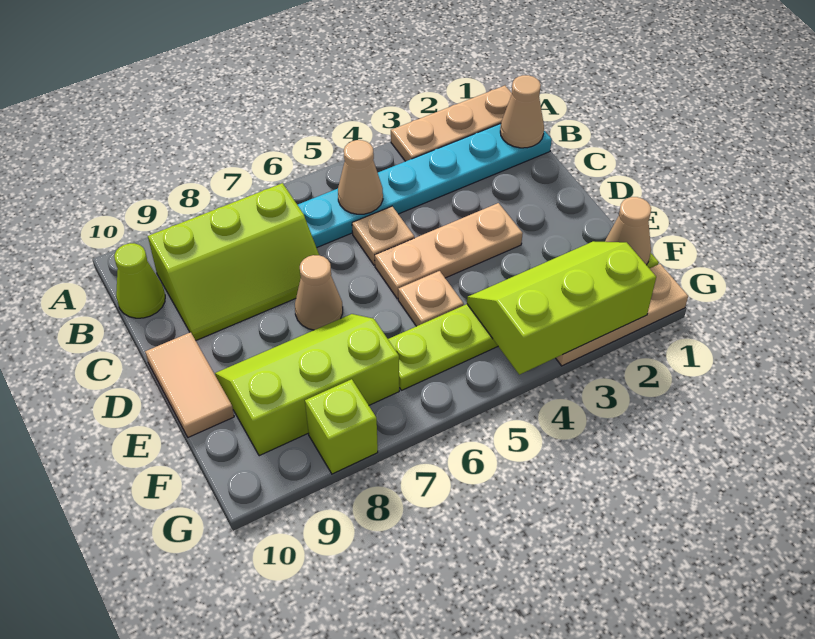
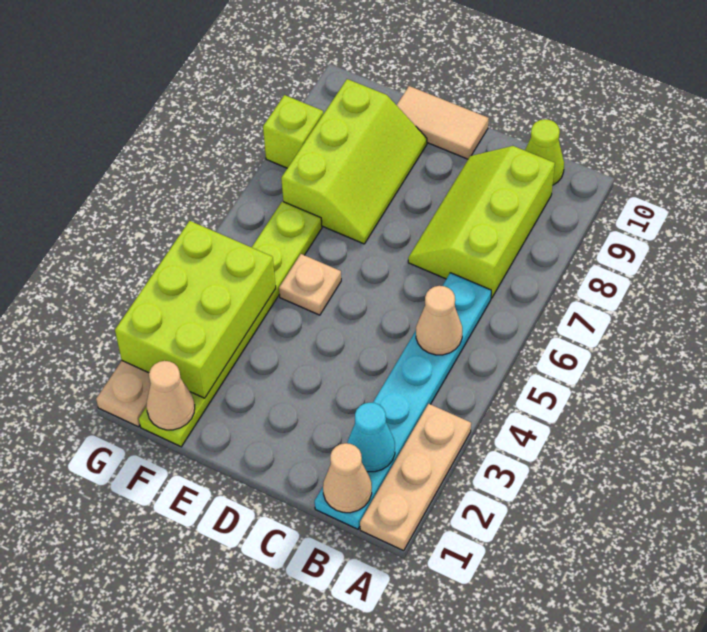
none -> cyan 1x1 cone [347,403,395,472]
tan 1x1 plate [352,206,414,265] -> none
tan 1x3 plate [375,203,523,299] -> none
tan 1x1 cone [295,255,343,330] -> none
lime 2x3 slope [467,241,656,375] -> lime 2x3 brick [115,221,276,398]

